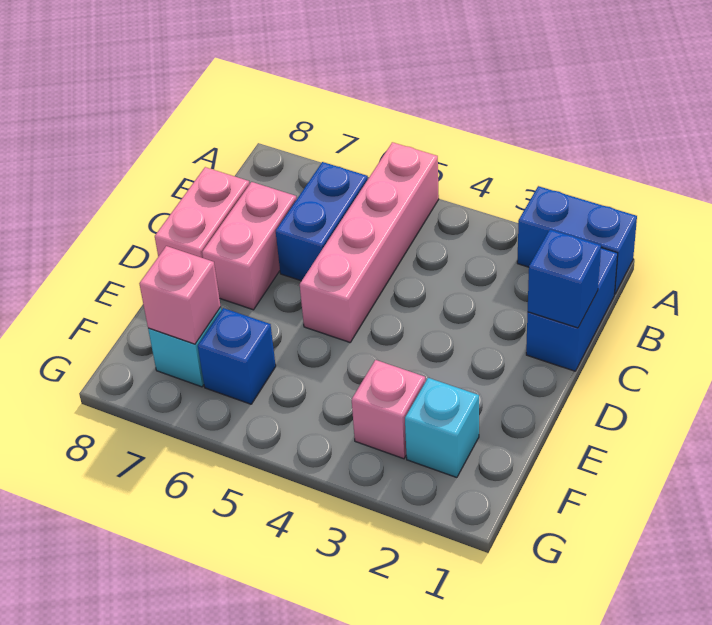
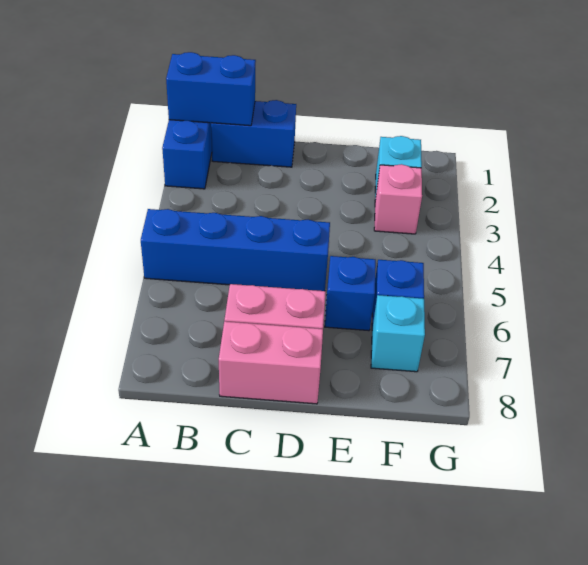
pink 1x4 brick [300,142,439,342] -> blue 1x4 brick [141,209,330,291]
blue 1x2 brick [276,162,368,281] -> blue 1x2 brick moved to [166,52,256,126]
blue 1x1 brick [528,229,601,328] -> blue 1x1 brick moved to [325,256,376,331]
pink 1x1 brick [139,246,221,344] -> none

